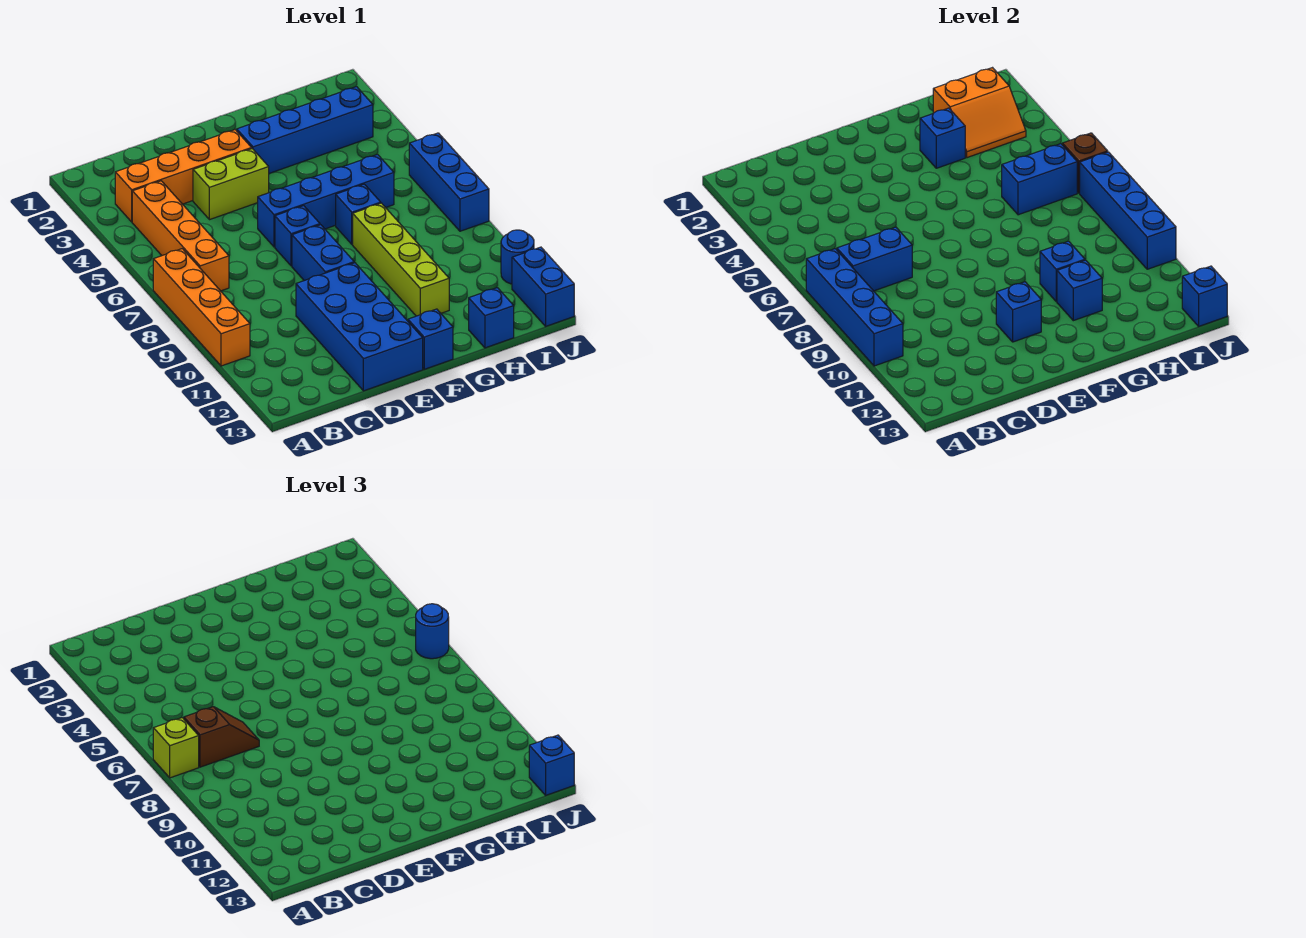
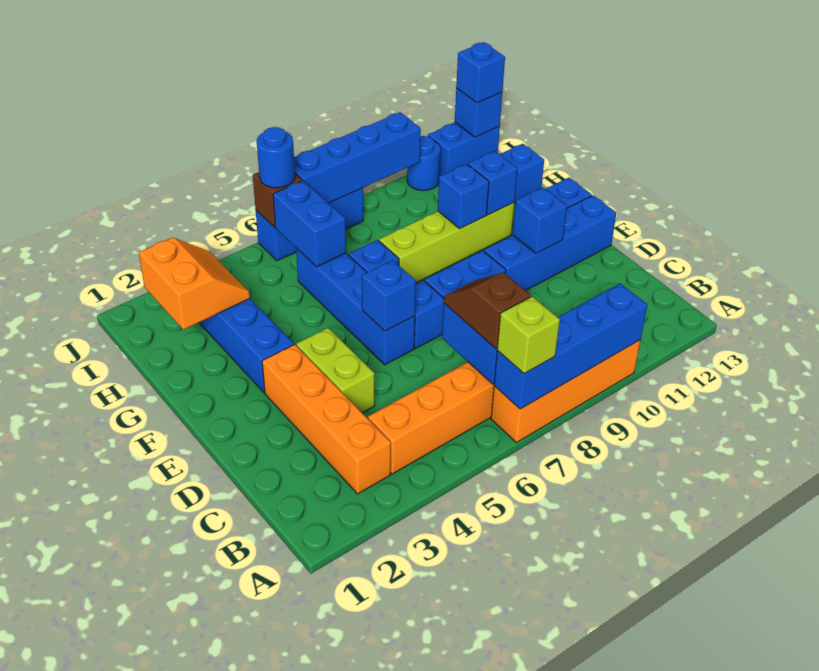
blue 2x4 brick [296,263,423,391] -> blue 1x4 brick [484,195,616,291]
blue 1x1 brick [920,108,965,168] -> blue 1x1 brick moved to [362,260,416,331]

